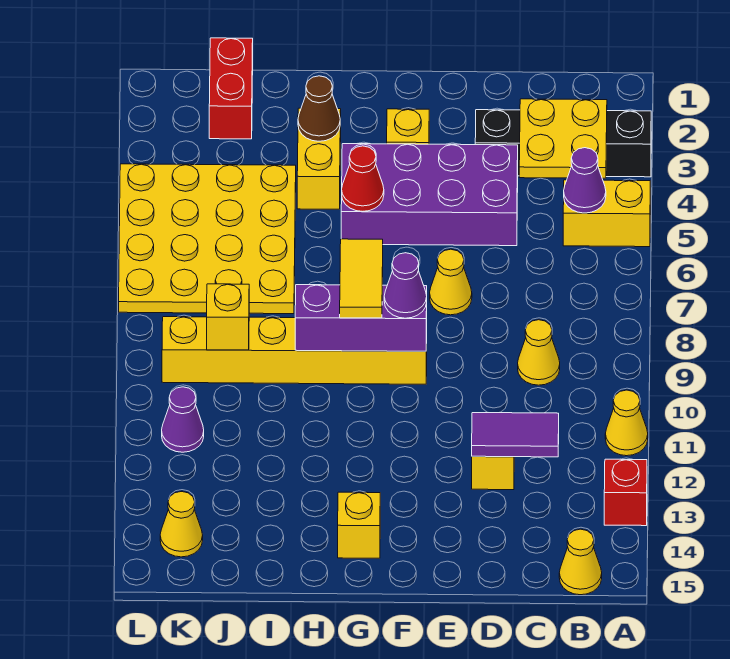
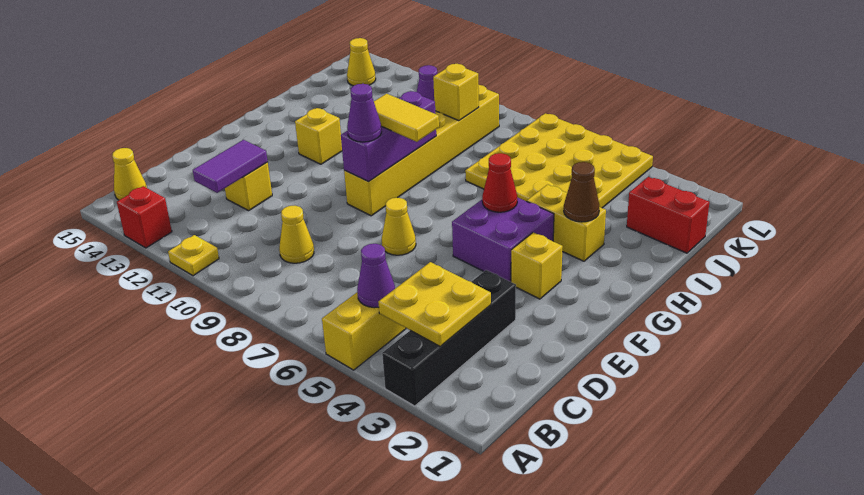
yellow 1x1 cone [605,390,648,456] -> yellow 1x1 plate [168,235,219,276]
purple 2x4 brick [341,144,518,246] -> purple 2x2 brick [452,197,554,282]
yellow 1x1 brick [338,492,380,558] -> yellow 1x1 brick moved to [295,108,342,164]

